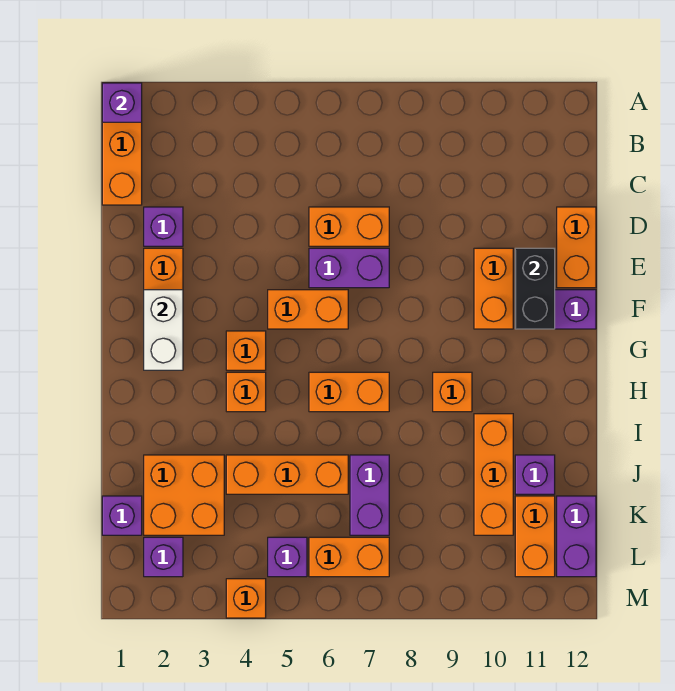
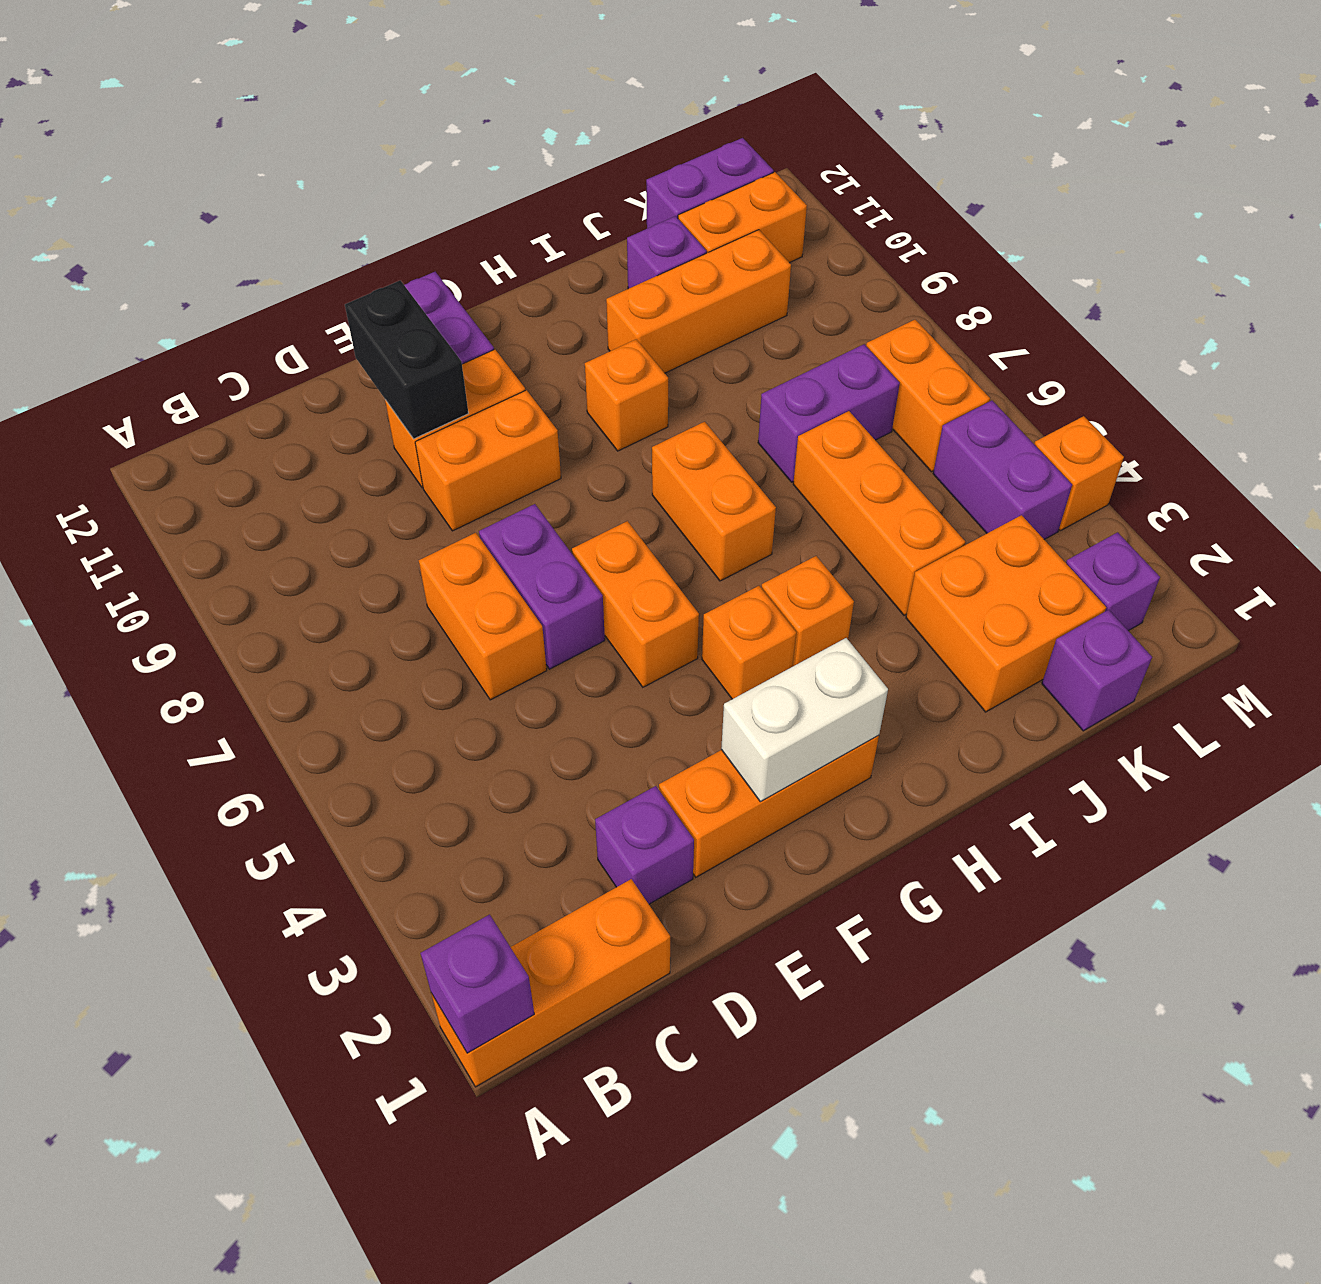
orange 1x2 brick [557,207,596,288] -> orange 1x2 brick moved to [415,390,561,531]
black 1x2 brick [515,248,555,329] -> black 1x2 brick turned to [345,280,468,439]
purple 1x1 brick [268,537,307,577] -> purple 1x2 brick [933,401,1072,539]

